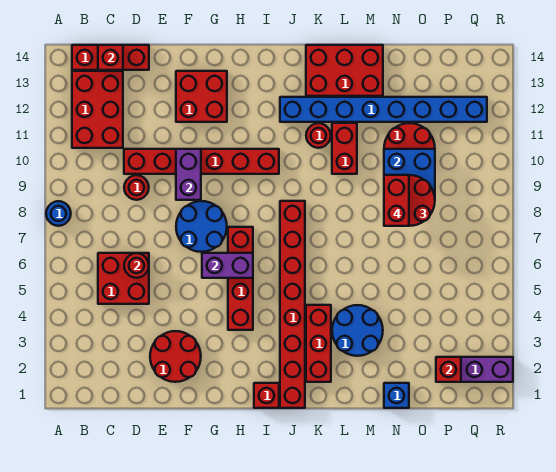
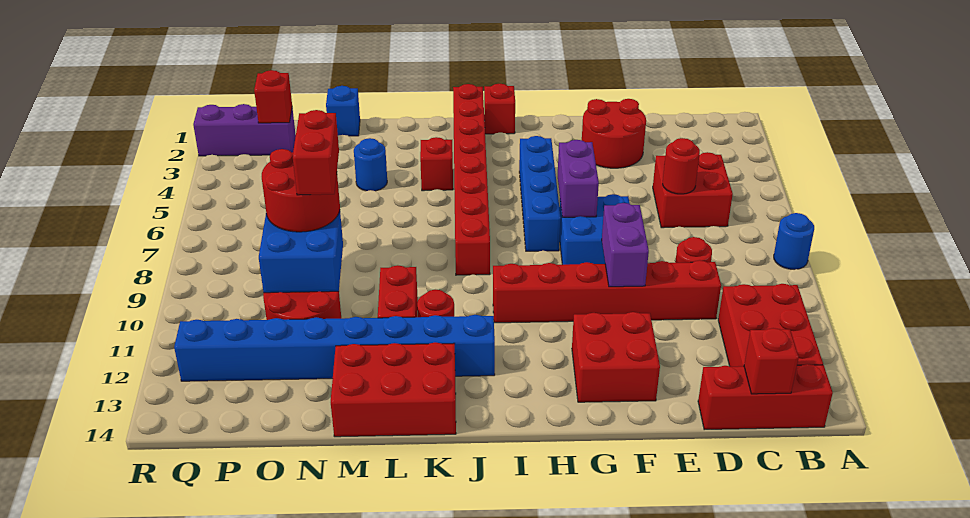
blue 2x2 round brick [176,201,227,252] -> blue 2x2 brick [559,194,630,265]
purple 1x2 brick [202,253,253,278] -> purple 1x2 brick turned to [558,140,599,217]
red 1x4 brick [228,227,253,330] -> blue 1x4 brick [519,136,561,251]
red 1x3 brick [306,305,331,382] -> red 1x1 brick [420,137,453,191]
blue 2x2 round brick [332,305,383,356] -> blue 1x1 round brick [354,138,387,191]

